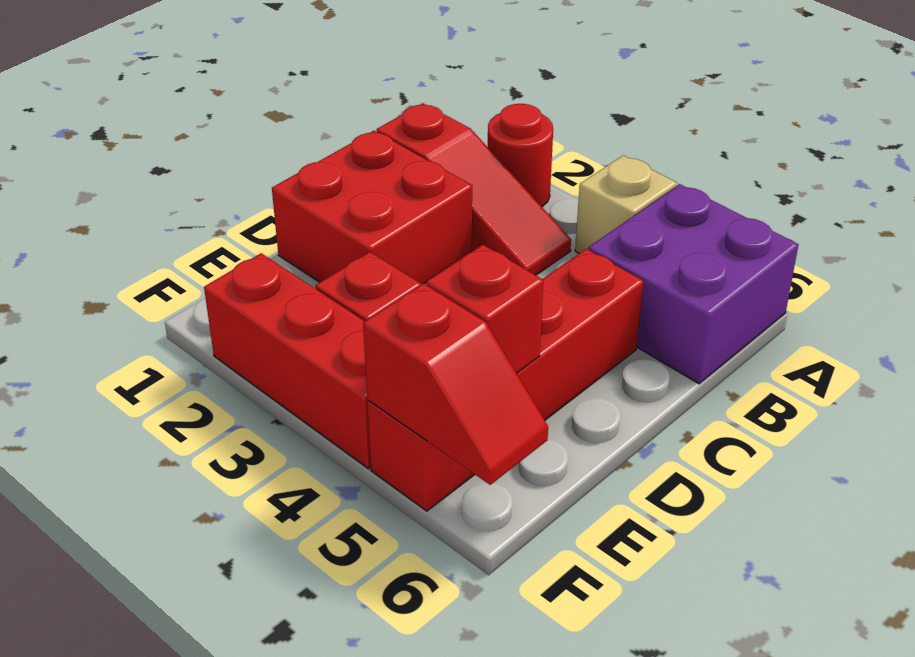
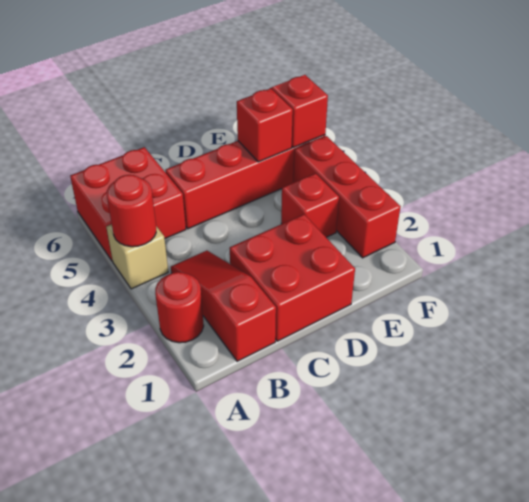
none -> red 1x1 round brick [107,175,156,247]
purple 2x2 brick [588,184,798,384] -> red 2x2 brick [70,147,186,261]

